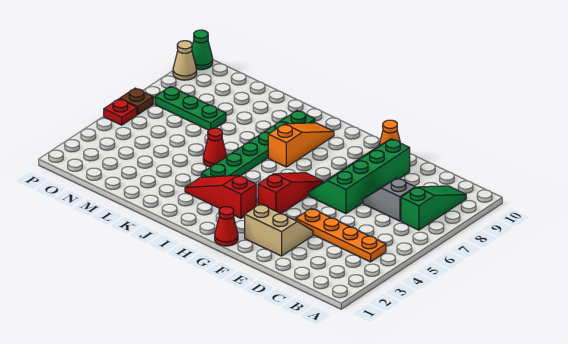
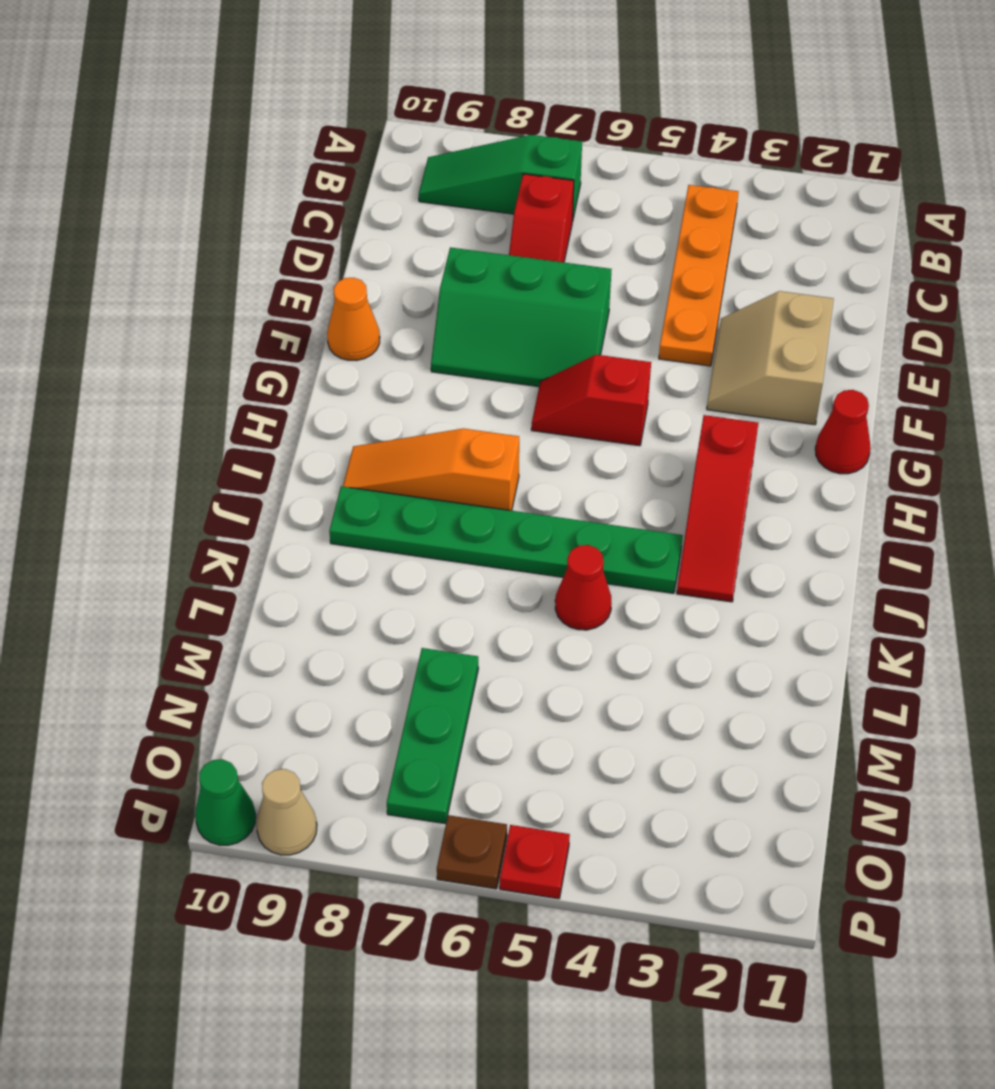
grey 1x2 slope [363,178,415,221] -> red 1x2 slope [509,174,574,262]
green 2x4 slope [309,139,410,214] -> green 2x3 slope [431,247,611,387]
red 1x3 slope [258,173,323,213] -> red 1x2 slope [531,355,651,446]

